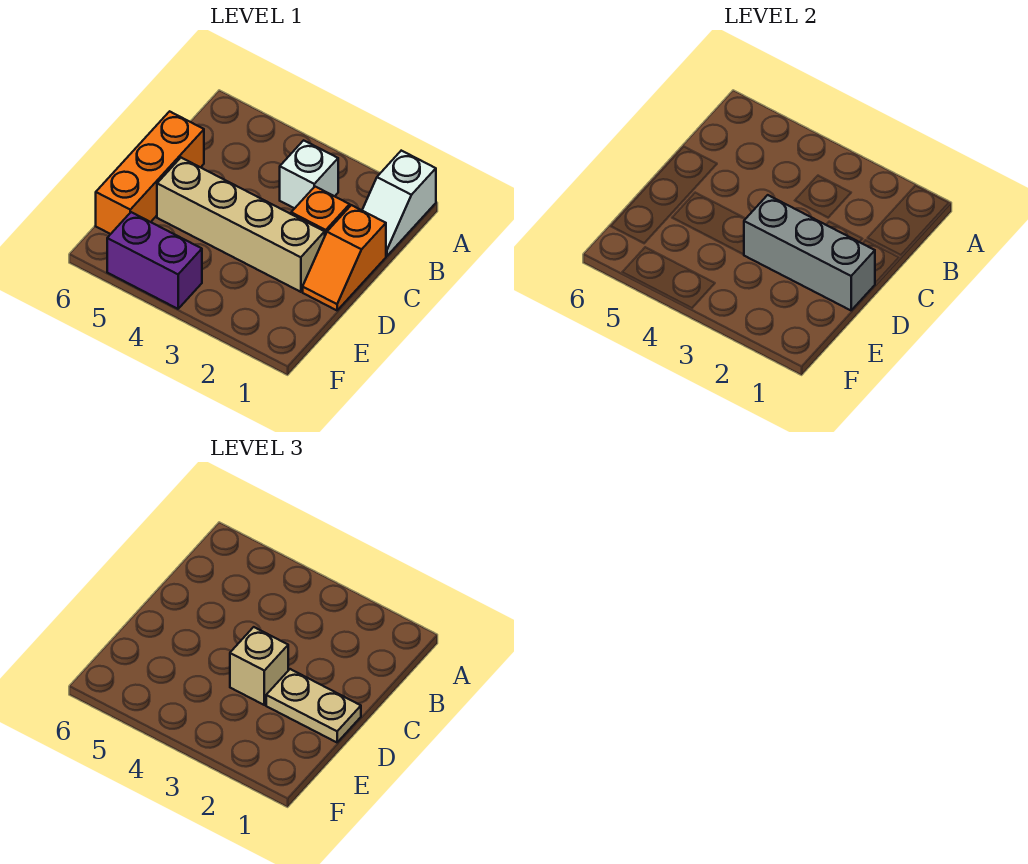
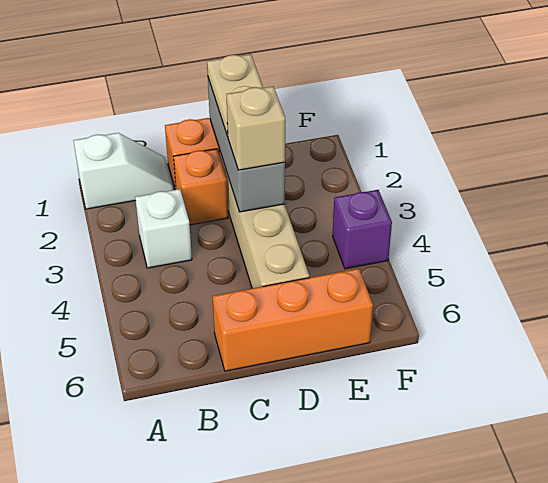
purple 1x2 brick [107,212,202,309] -> purple 1x1 brick [333,190,392,269]

